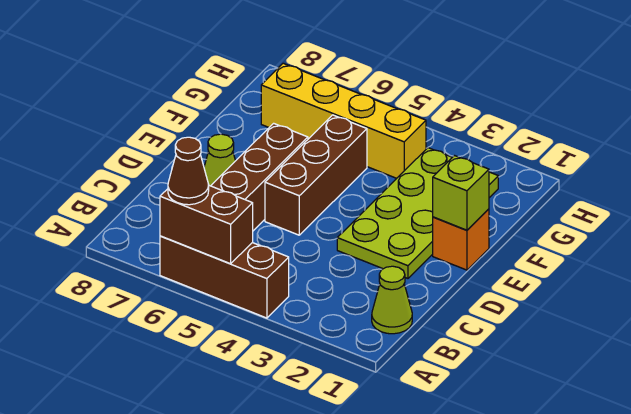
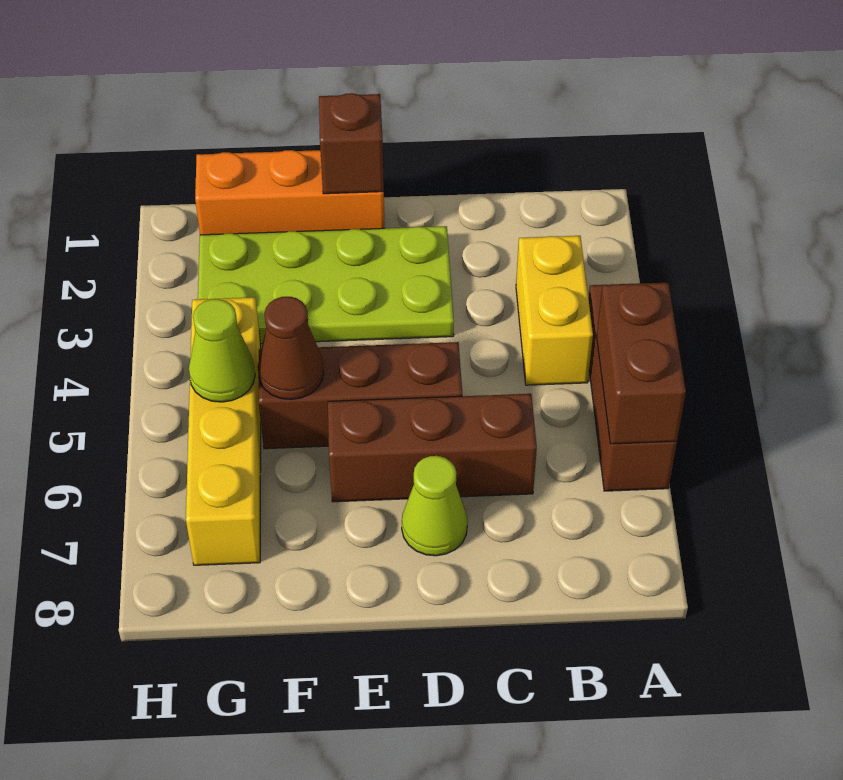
brown 1x1 cone [168,137,209,205] -> brown 1x1 cone moved to [258,297,324,400]
lime 1x1 cone [372,266,412,334] -> lime 1x1 cone moved to [189,299,255,402]
none -> yellow 1x2 brick [516,236,593,385]
orange 1x1 brick [433,209,489,270] -> orange 1x3 brick [195,150,384,235]
lime 1x1 brick [433,156,489,230] -> brown 1x1 brick [319,93,384,194]

